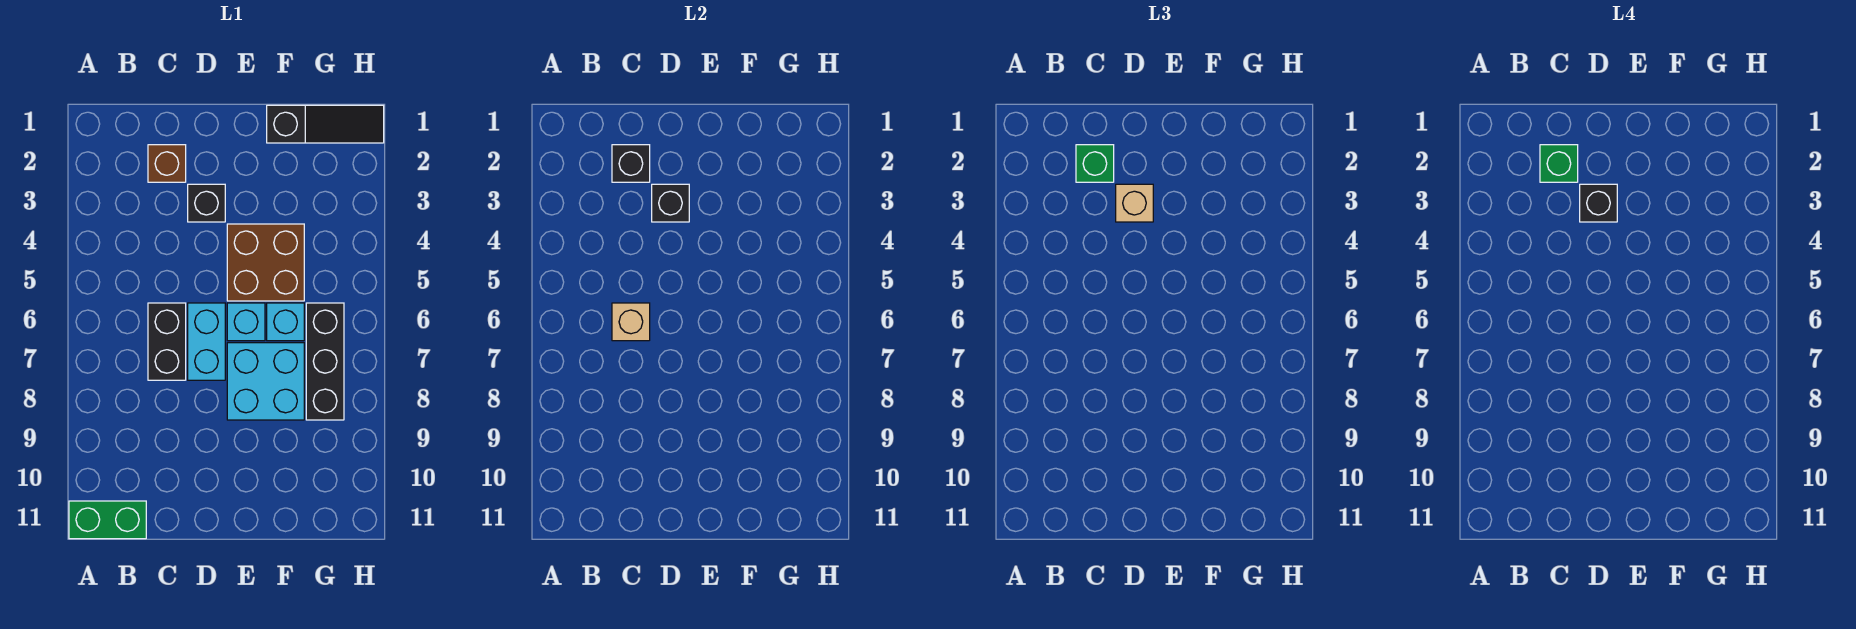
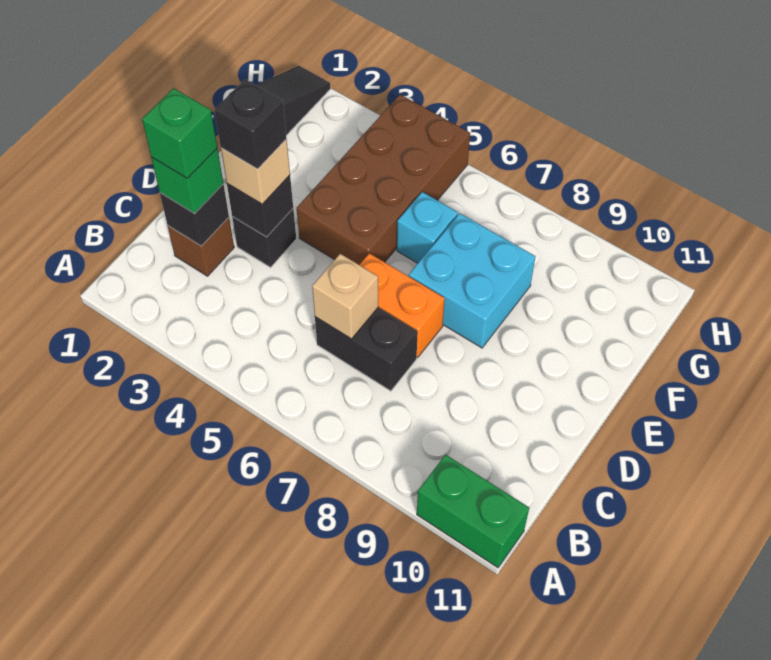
green 1x2 brick [69,501,146,539] -> green 1x2 brick turned to [417,455,529,568]
cyan 1x2 brick [188,303,225,380] -> orange 1x2 brick [360,253,445,357]
brown 2x2 brick [227,224,304,301] -> brown 2x4 brick [297,95,470,265]
cyan 1x1 brick [227,303,265,341] -> none
black 1x3 brick [306,303,344,420] -> none

